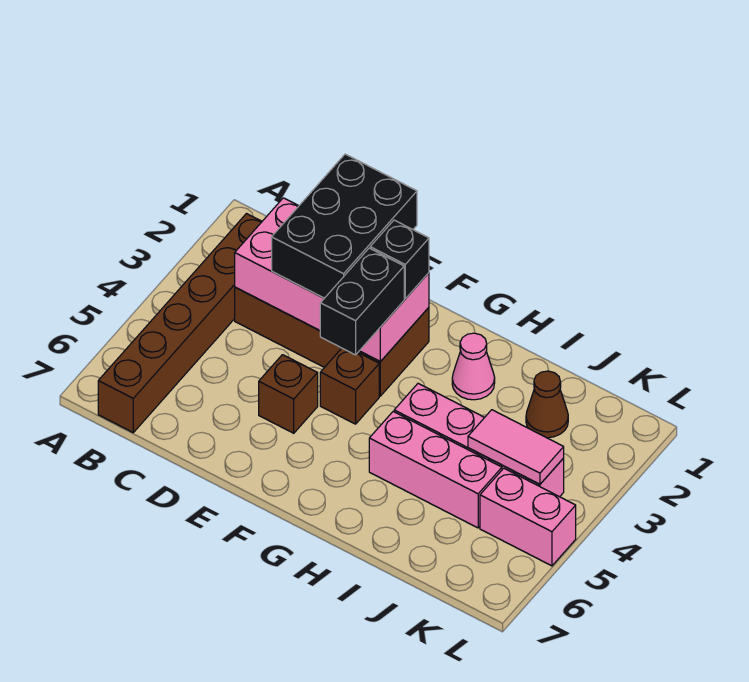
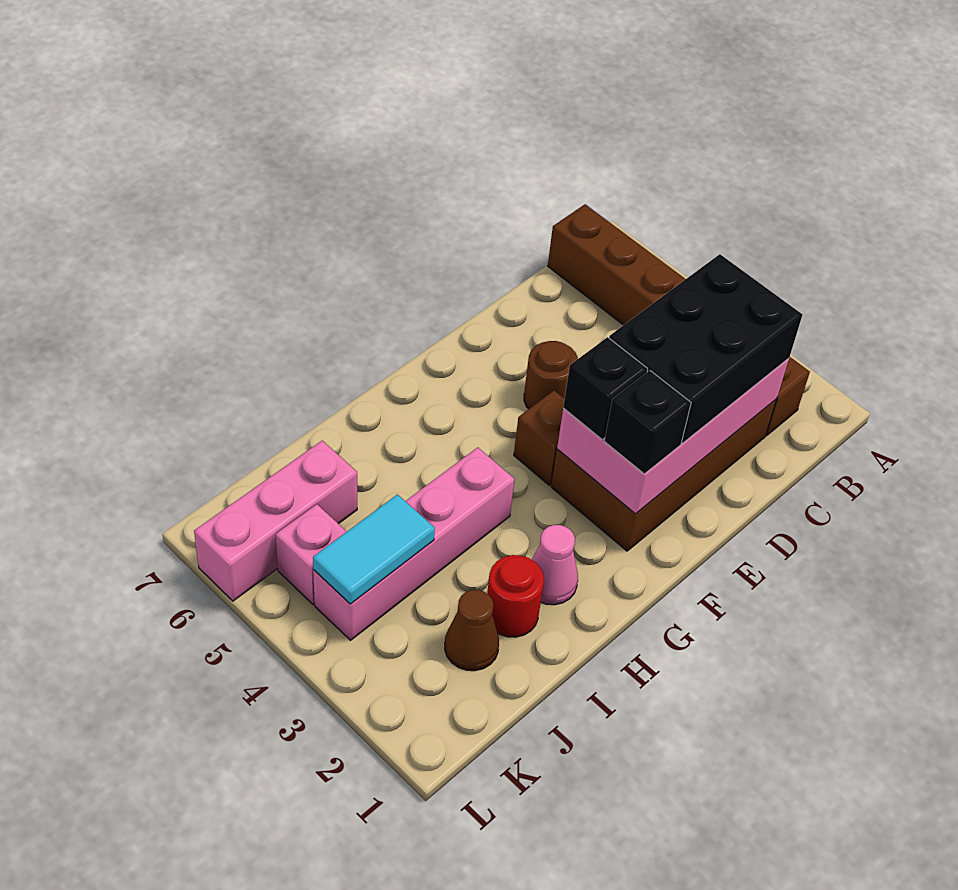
black 2x3 brick [272,154,417,298] -> black 2x3 brick turned to [609,254,803,443]
brown 1x1 brick [259,355,318,433] -> brown 1x1 round brick [524,341,578,409]
black 1x2 brick [320,248,404,355] -> black 1x1 brick [563,337,648,439]
pink 1x3 brick [369,412,502,528] -> pink 1x3 brick moved to [194,441,357,601]
none -> red 1x1 round brick [487,555,544,637]
pink 1x2 tile [468,410,564,484] -> cyan 1x2 tile [313,494,435,604]
pink 1x2 brick [480,468,576,566] -> pink 1x1 brick [276,504,347,604]

